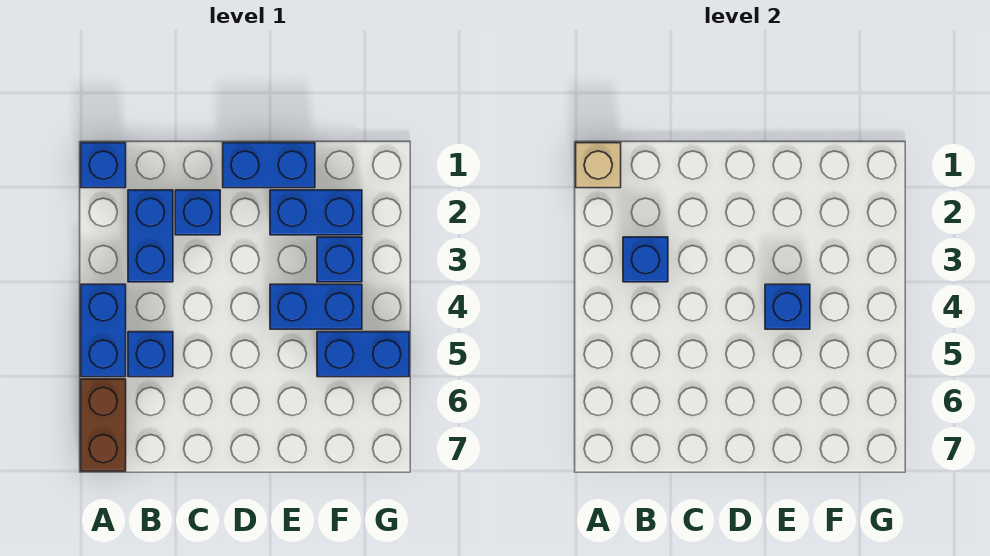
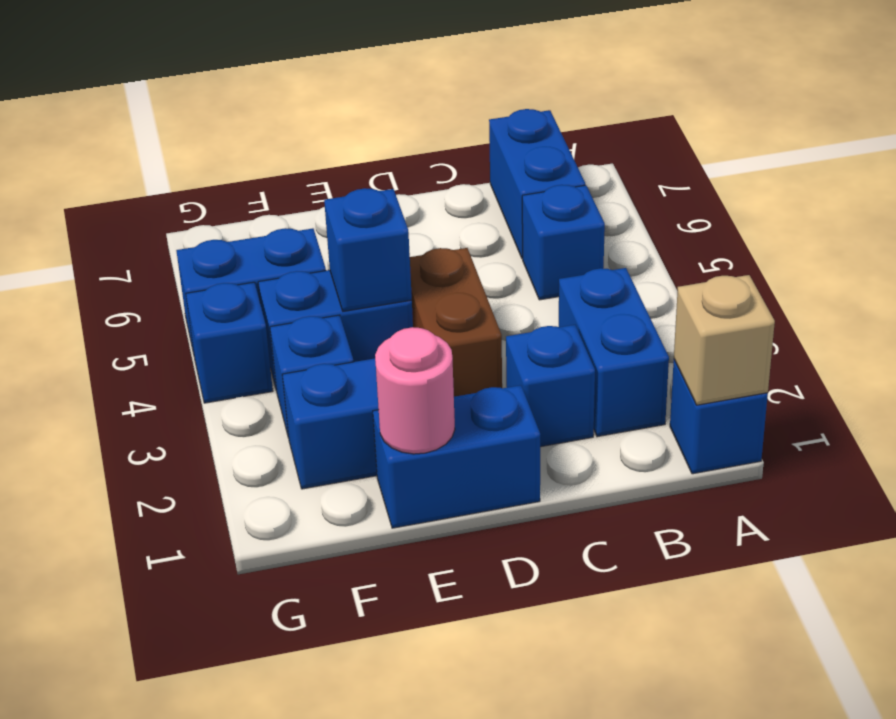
blue 1x2 brick [81,284,126,377] -> blue 1x2 brick moved to [489,109,585,259]
brown 1x2 brick [81,379,126,471] -> brown 1x2 brick moved to [410,248,502,397]
blue 1x1 brick [623,237,668,282] -> blue 1x1 brick moved to [186,282,273,403]
none -> pink 1x1 round brick [375,327,455,454]

